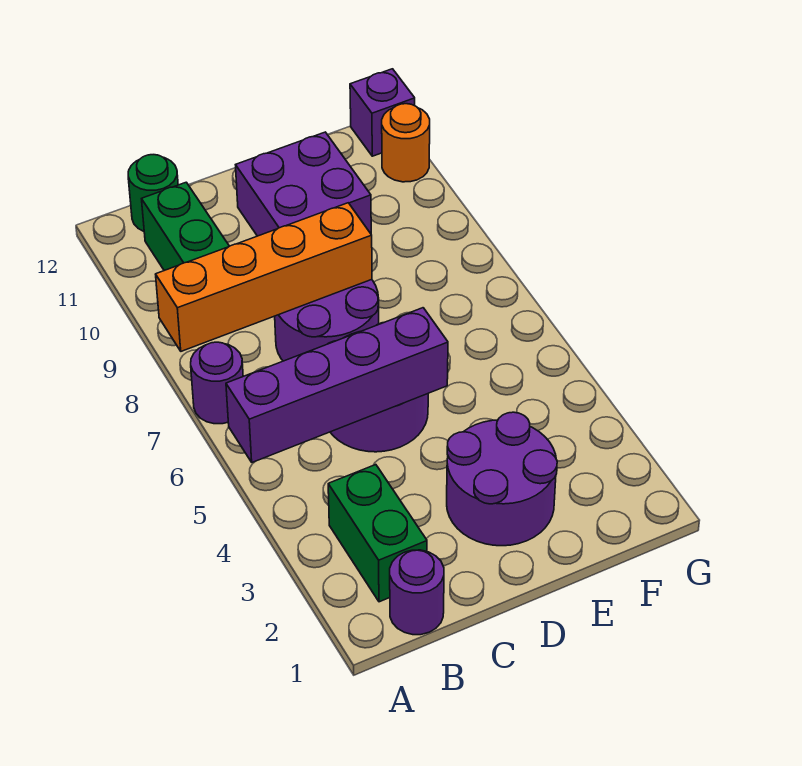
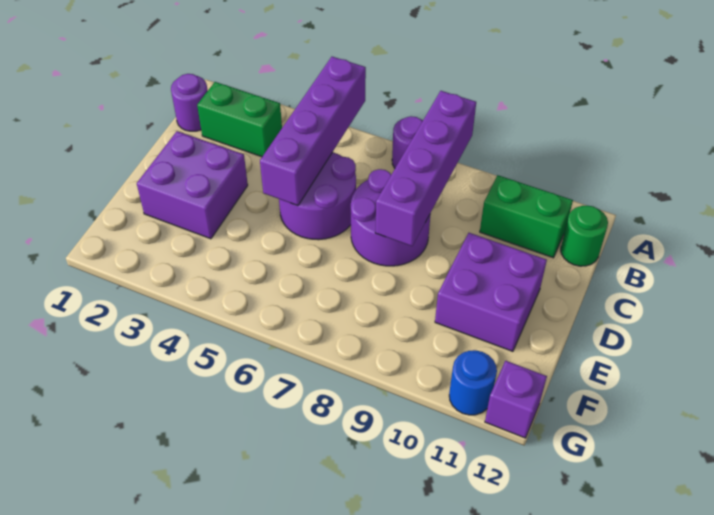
orange 1x4 brick [156,203,372,351] -> purple 1x4 brick [375,91,476,246]
purple 2x2 round brick [447,412,557,546] -> purple 2x2 brick [137,131,248,239]
orange 1x1 round brick [382,104,430,182] -> blue 1x1 round brick [449,350,497,415]

